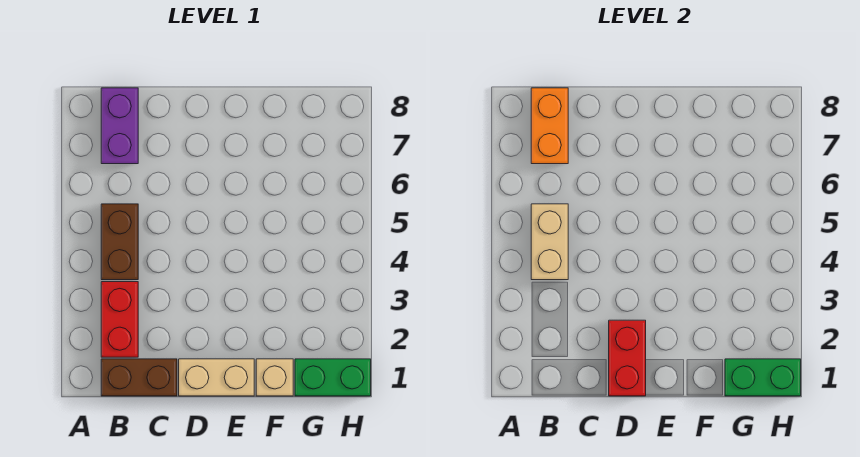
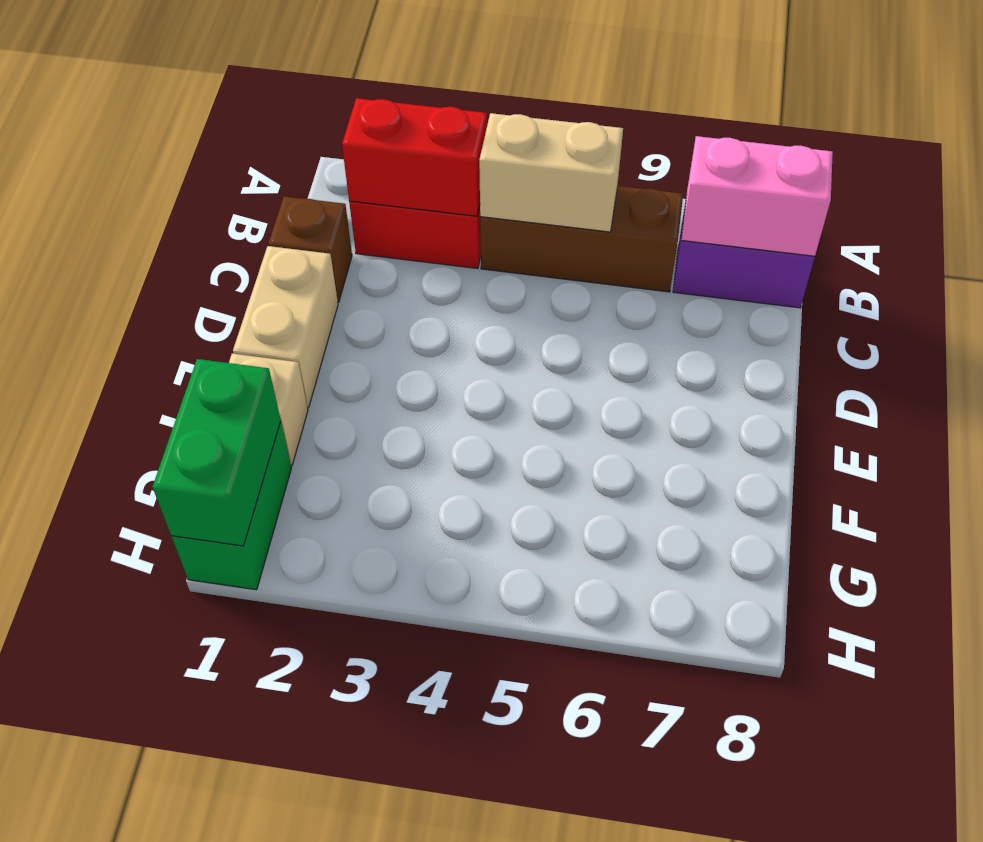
brown 1x2 brick [101,359,177,396] -> brown 1x1 brick [268,196,352,302]
brown 1x2 brick [101,204,138,280] -> brown 1x3 brick [480,186,683,292]
orange 1x2 brick [531,88,568,164] -> pink 1x2 brick [681,136,833,256]
red 1x2 brick [609,320,646,396] -> red 1x2 brick moved to [342,98,487,216]

